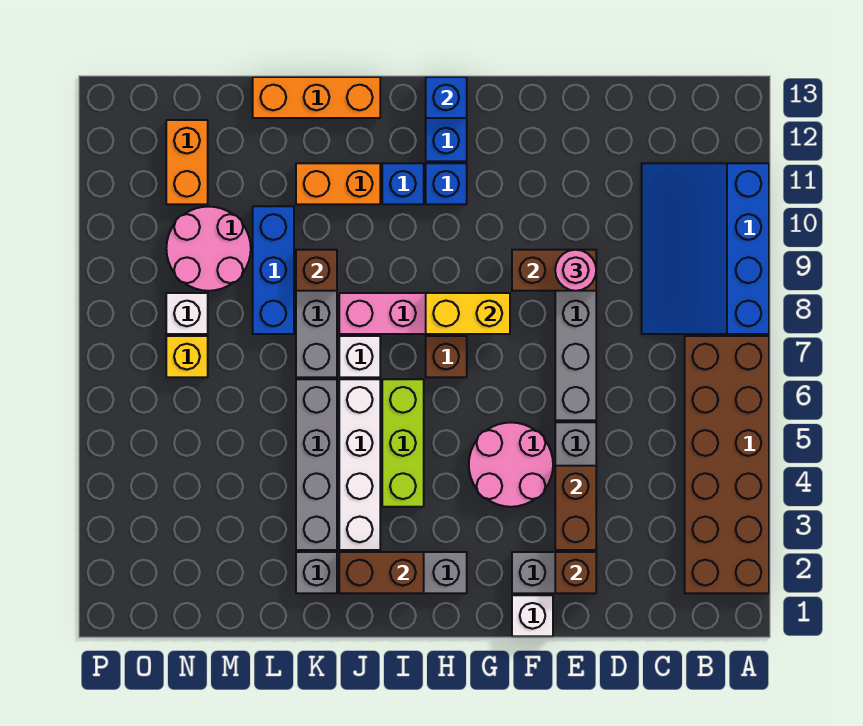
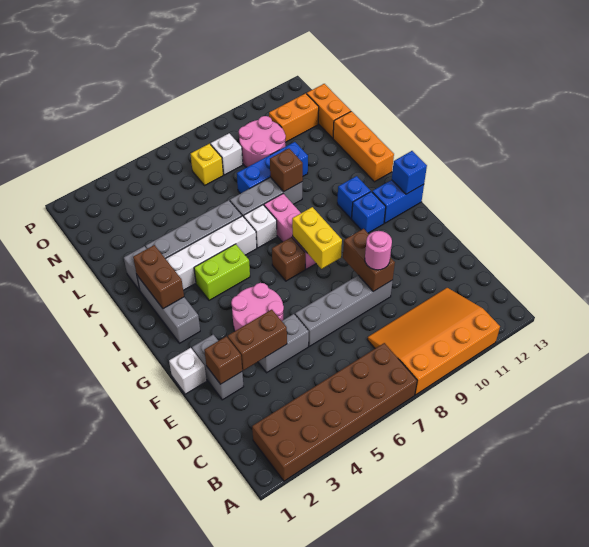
blue 3x4 slope [642,163,769,334] -> orange 3x4 slope [367,288,500,395]
lime 1x3 brick [382,379,424,507] -> lime 1x2 brick [194,244,250,300]
orange 1x2 brick [296,163,380,204] -> orange 1x2 brick moved to [307,84,351,138]

